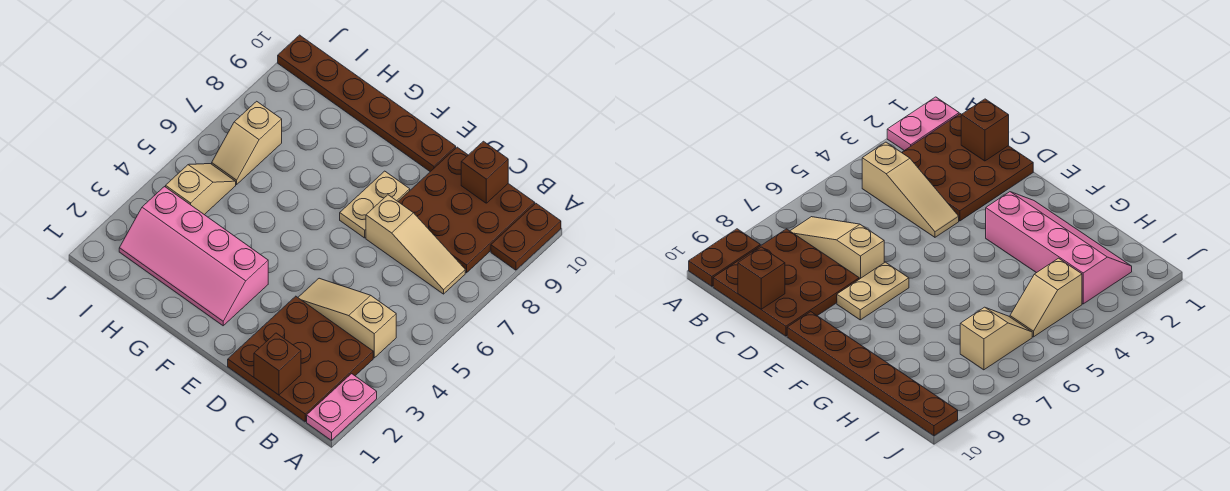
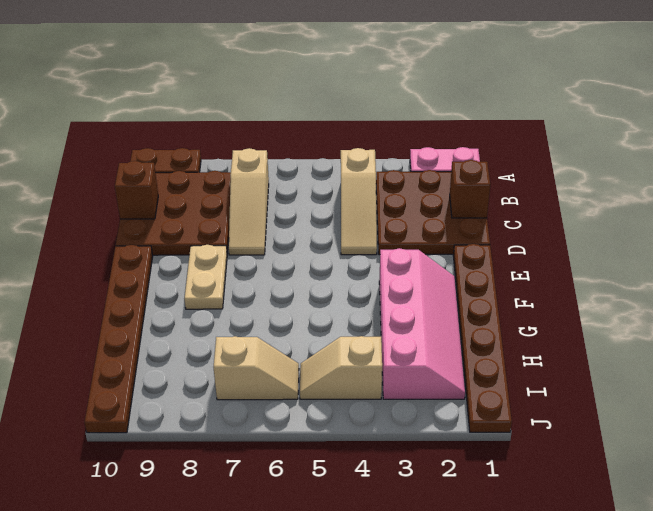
tan 1x3 slope [366,195,465,294] -> tan 1x3 slope turned to [229,148,269,255]
none -> brown 1x6 plate [453,244,512,432]
tan 1x2 plate [340,171,410,238] -> tan 1x2 plate turned to [184,245,227,309]

